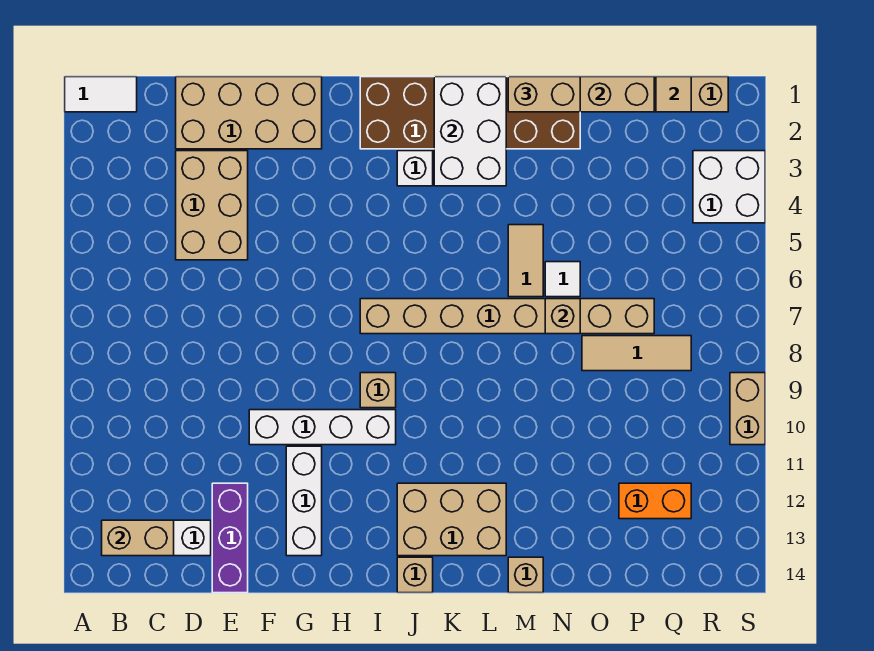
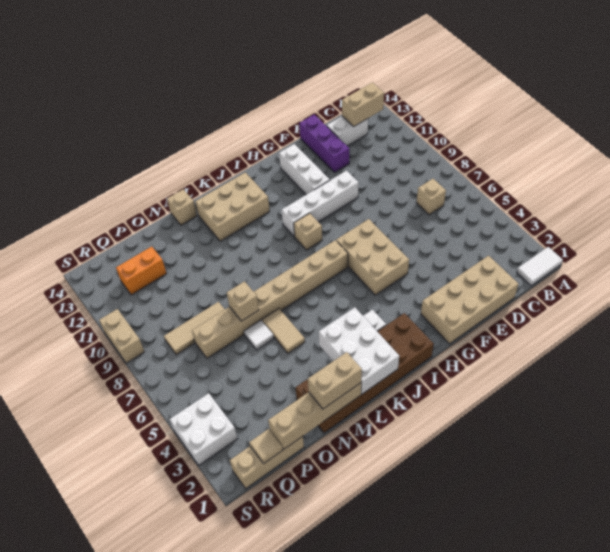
tan 2x3 brick [176,151,248,260] -> tan 2x3 brick moved to [336,219,409,295]
tan 1x1 brick [397,557,433,593] -> tan 1x1 brick moved to [416,179,446,215]

